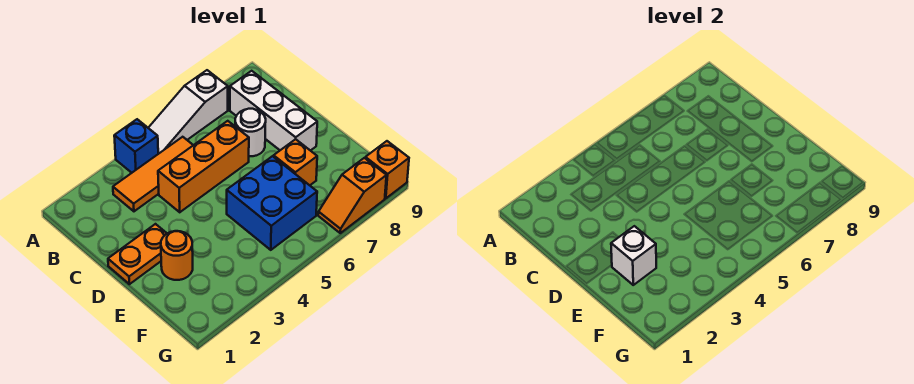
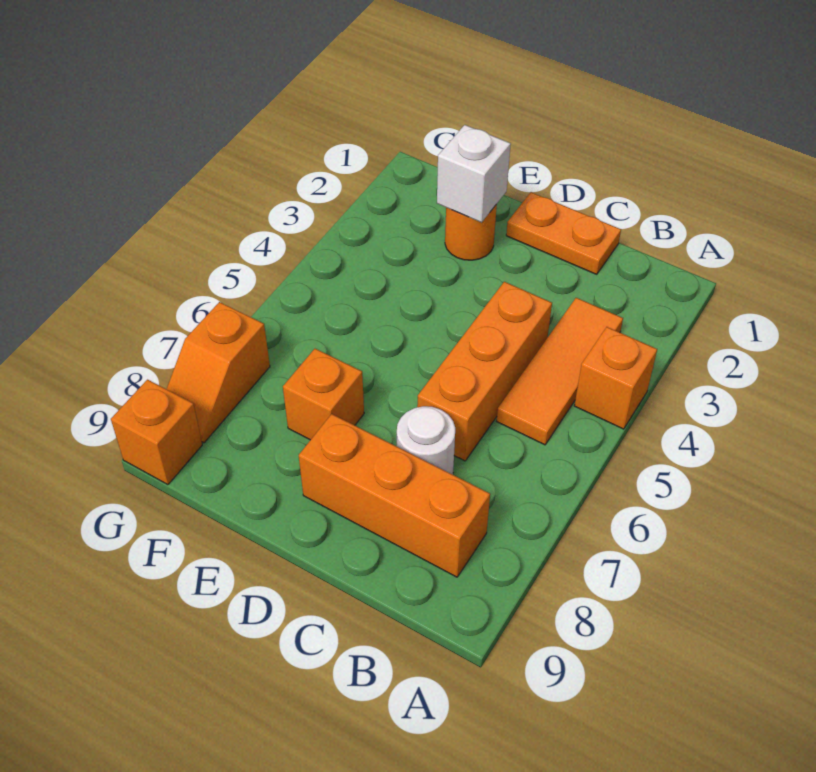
blue 1x1 brick [114,119,158,173] -> orange 1x1 brick [574,327,657,429]
white 1x3 slope [149,70,228,154] -> none
white 1x3 brick [230,71,317,151] -> orange 1x3 brick [299,414,490,577]
orange 1x2 plate [108,224,167,284] -> orange 1x2 plate turned to [506,192,621,274]
blue 2x2 brick [227,156,317,250] -> none
orange 1x2 slope [318,158,387,233] -> orange 1x2 slope turned to [167,302,270,443]

